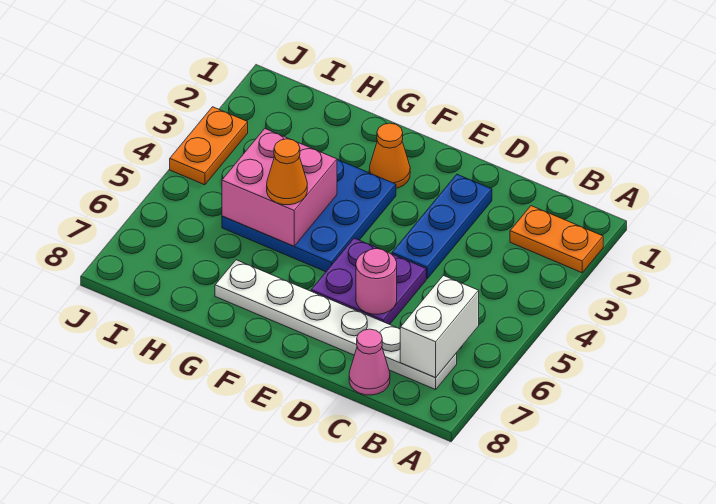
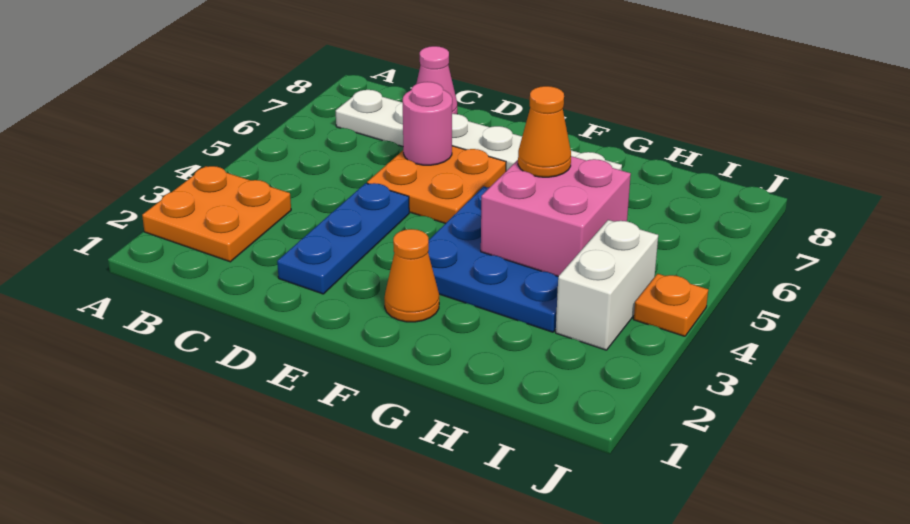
orange 1x2 plate [510,206,603,273] -> orange 2x2 plate [142,166,291,262]
white 1x2 brick [400,275,479,377] -> white 1x2 brick moved to [556,220,658,350]
purple 2x2 plate [311,238,426,325] -> orange 2x2 plate [367,146,506,224]
orange 1x2 plate [170,107,248,185] -> orange 1x1 plate [634,274,708,336]

